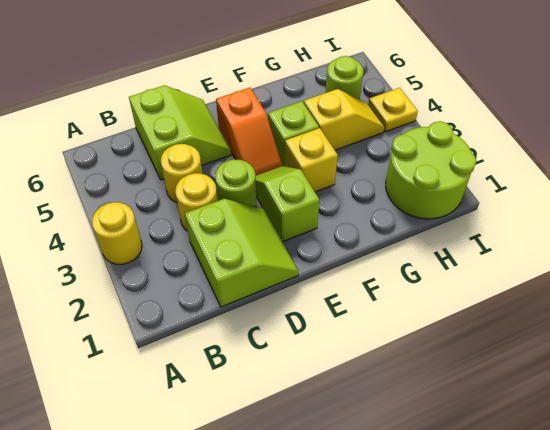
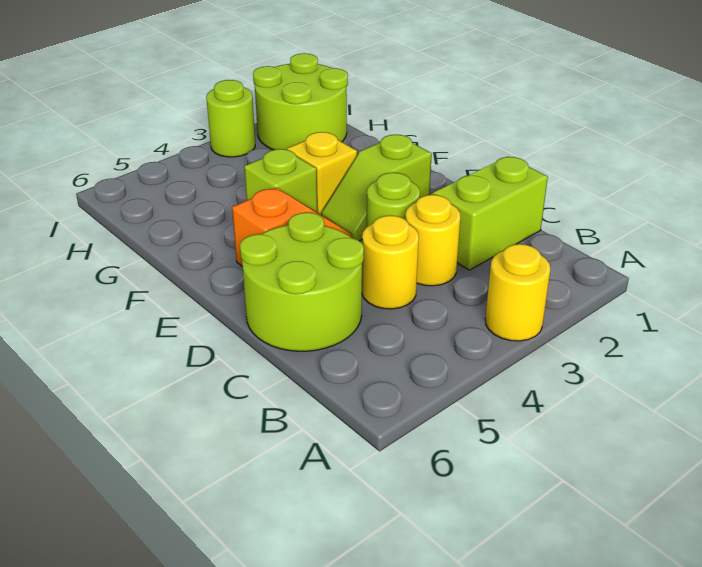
lime 2x2 slope [129,85,231,180] -> lime 2x2 round brick [240,212,364,351]
yellow 1x2 slope [304,89,384,150] -> none
lime 1x1 round brick [325,56,363,99] -> lime 1x1 round brick moved to [206,80,255,157]
yellow 1x1 plate [368,88,418,132] -> none

